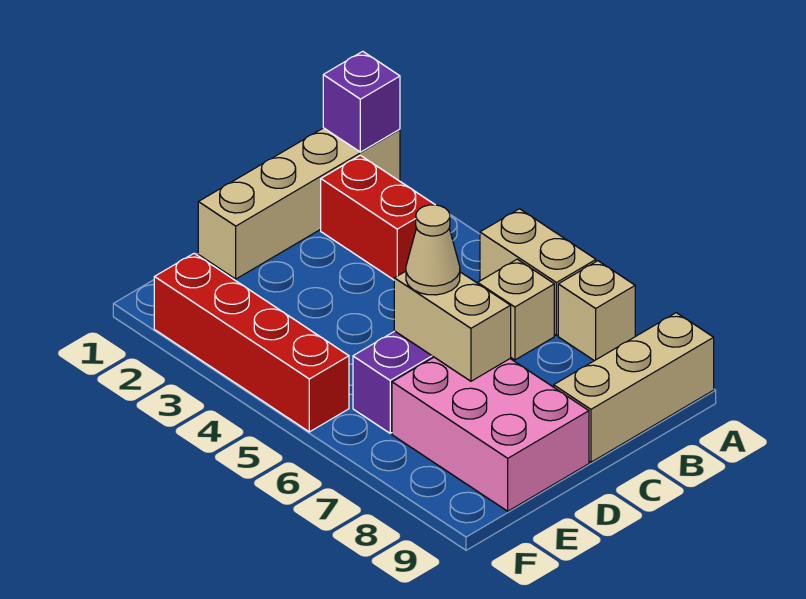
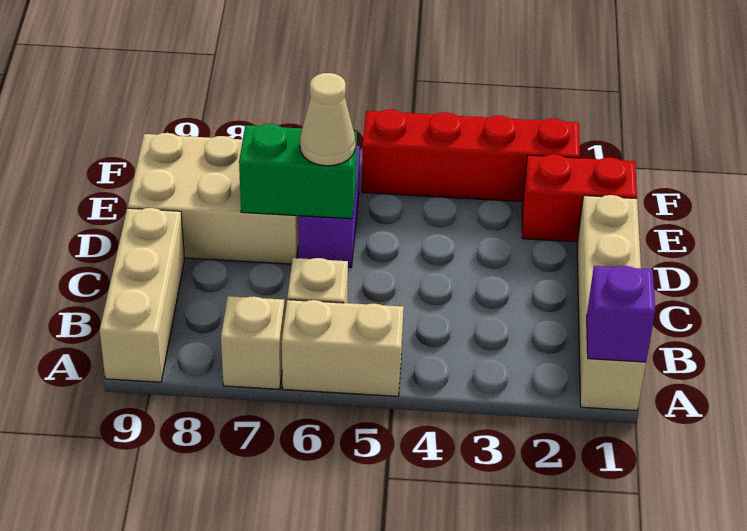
red 1x2 brick [321,155,435,280] -> red 1x2 brick moved to [522,154,637,242]
tan 1x2 brick [394,271,511,381] -> green 1x2 brick [239,124,357,219]
pink 2x3 brick [392,357,589,511] -> tan 2x3 brick [128,133,298,264]

